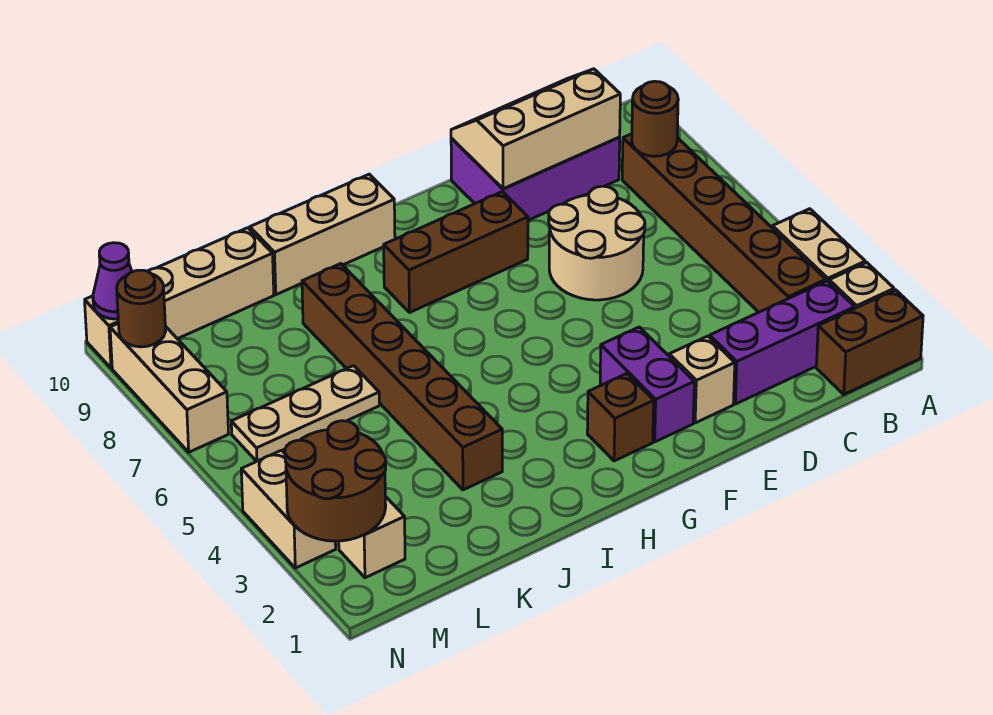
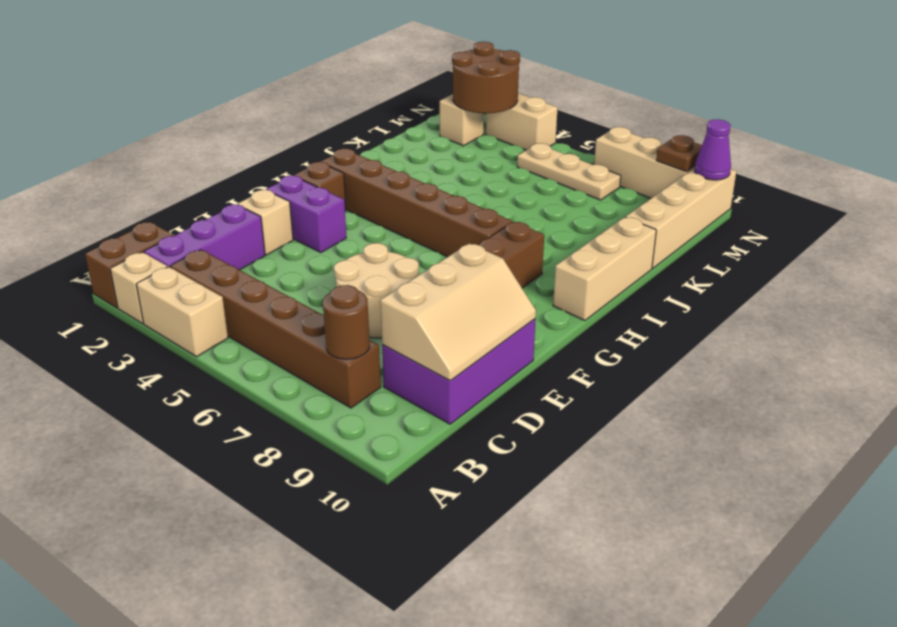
brown 1x6 brick [302,264,502,490] -> brown 1x6 brick moved to [320,149,513,257]
tan 1x3 plate [231,366,379,461] -> tan 1x3 plate turned to [517,143,621,200]
brown 1x1 round brick [117,270,166,347] -> brown 1x1 plate [656,135,702,172]

